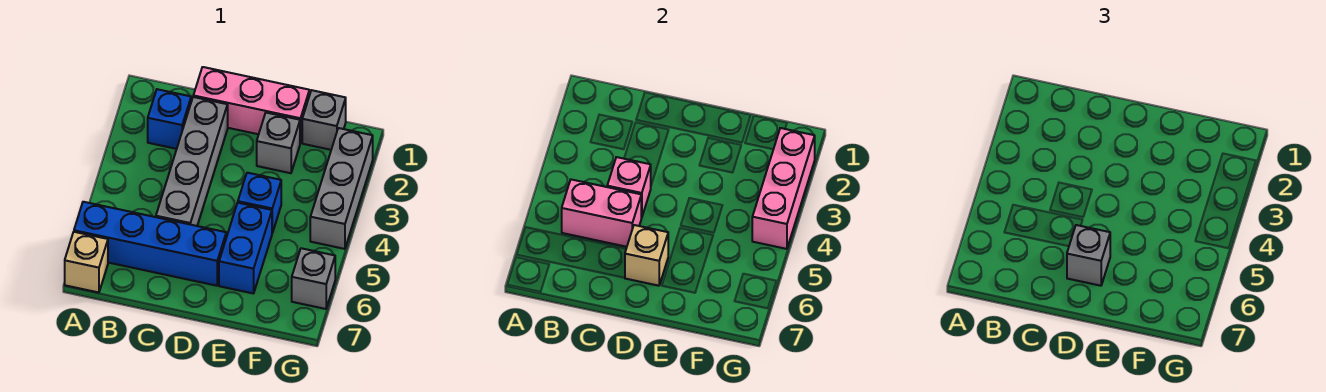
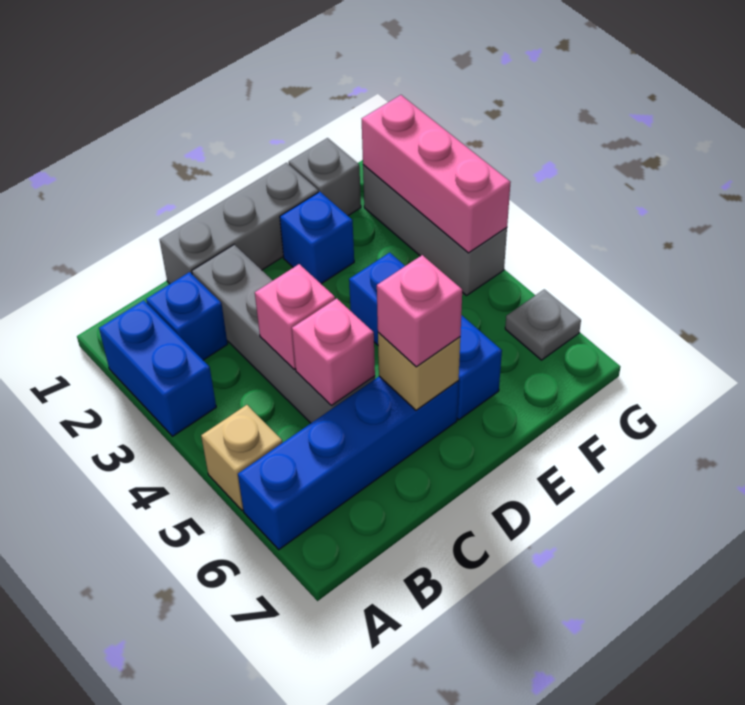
none -> blue 1x2 brick [99,300,216,436]
tan 1x1 brick [65,232,108,293] -> tan 1x1 brick moved to [201,405,282,511]
pink 1x2 brick [562,180,641,247] -> pink 1x1 brick [292,298,375,405]
pink 1x3 brick [193,67,309,143] -> grey 1x3 brick [159,163,318,284]
grey 1x1 brick [1067,225,1110,286] -> pink 1x1 brick [377,255,462,367]
grey 1x1 brick [257,113,300,173] -> blue 1x1 brick [280,192,354,284]
grey 1x1 brick [292,248,335,309] -> grey 1x1 plate [505,289,581,360]

